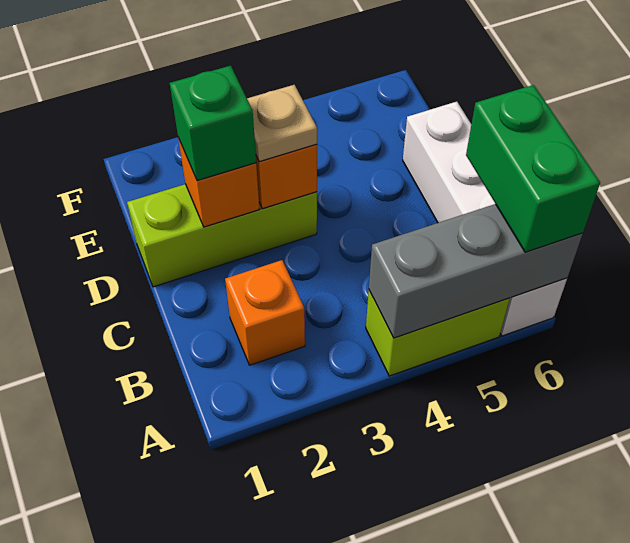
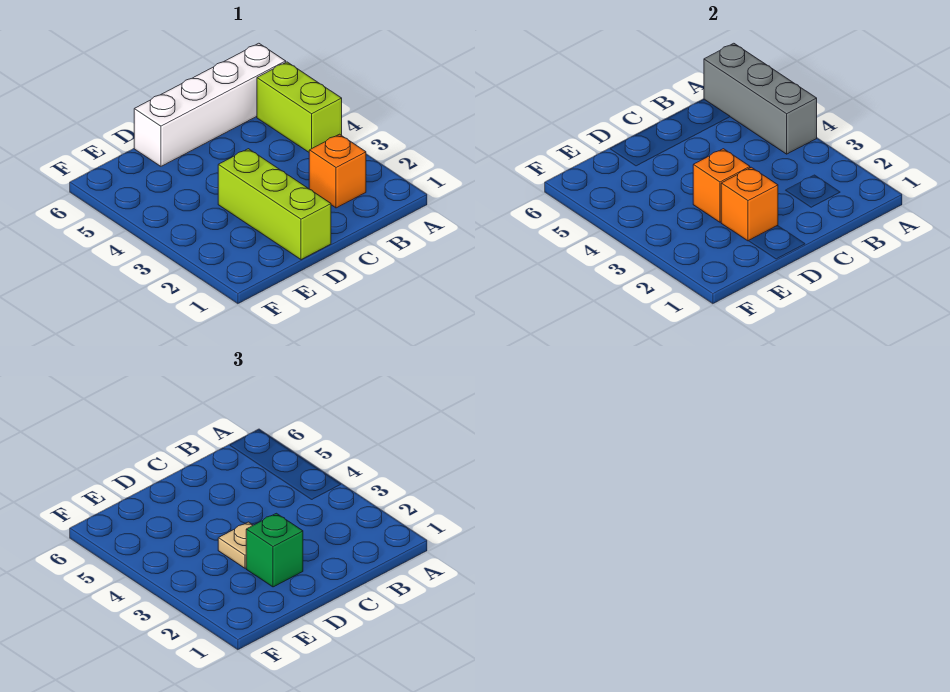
green 1x2 brick [466,85,600,252] -> none

